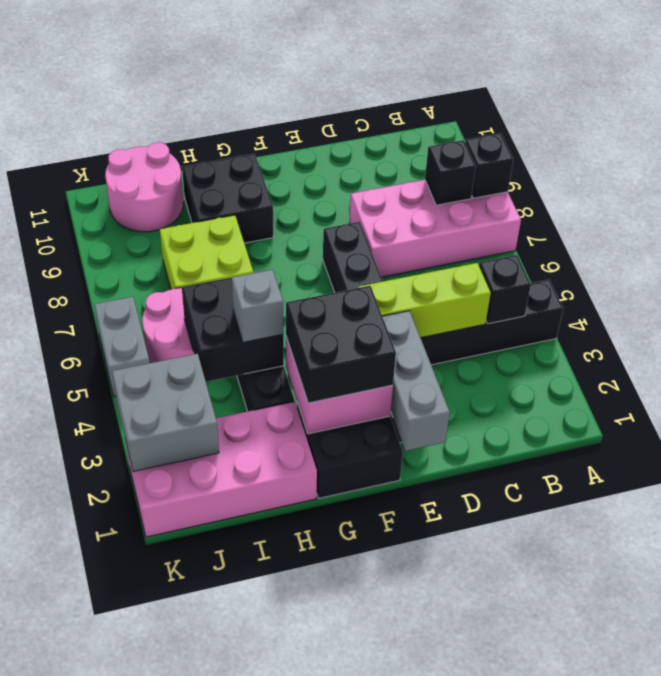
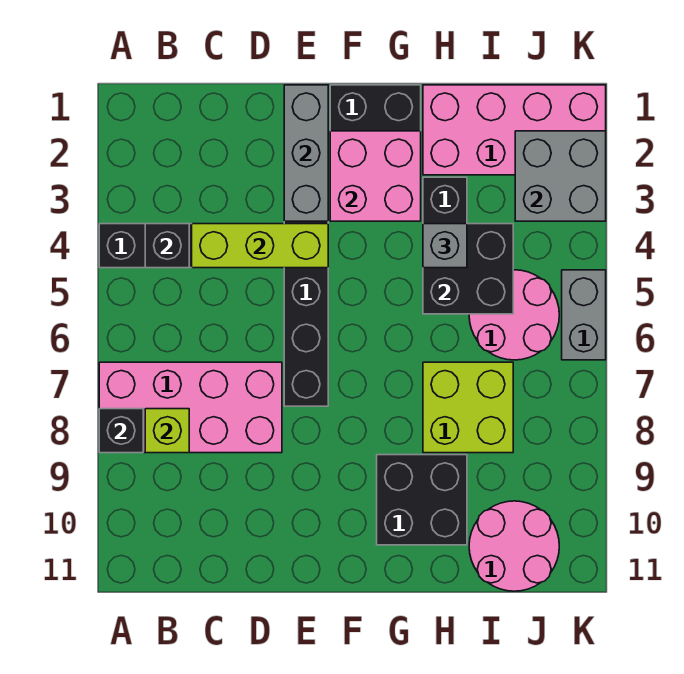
black 1x1 brick [425,140,476,205] -> lime 1x1 brick [145,409,189,453]
black 2x2 brick [286,286,396,403] -> none

